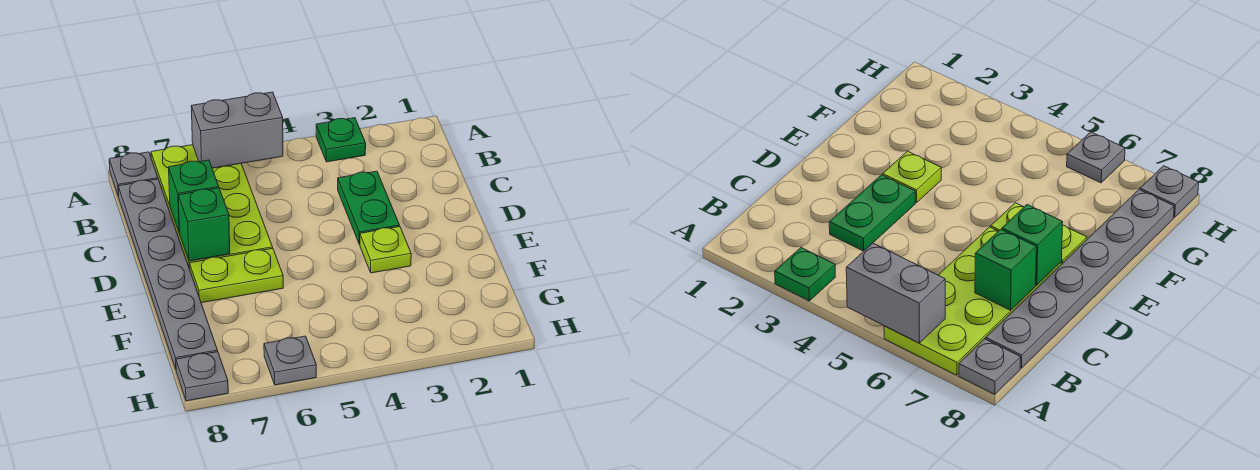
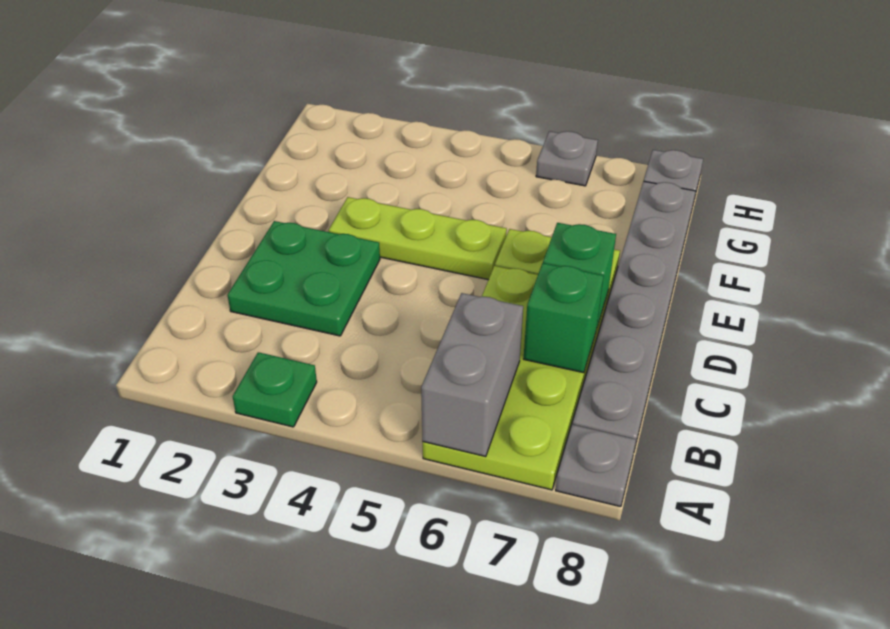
grey 1x2 brick [191,92,283,168] -> grey 1x2 brick turned to [421,293,523,457]
green 1x2 plate [338,171,400,245] -> green 2x2 plate [227,221,380,336]
lime 1x1 plate [360,227,411,273] -> lime 1x3 plate [328,197,507,280]

